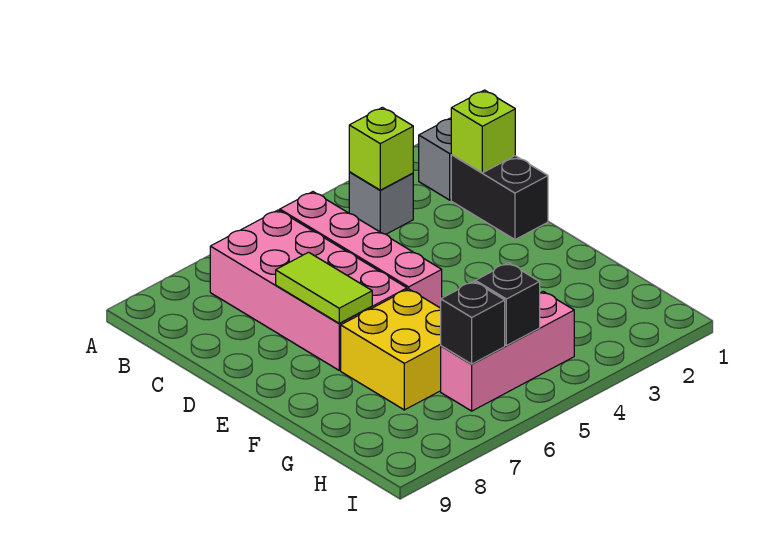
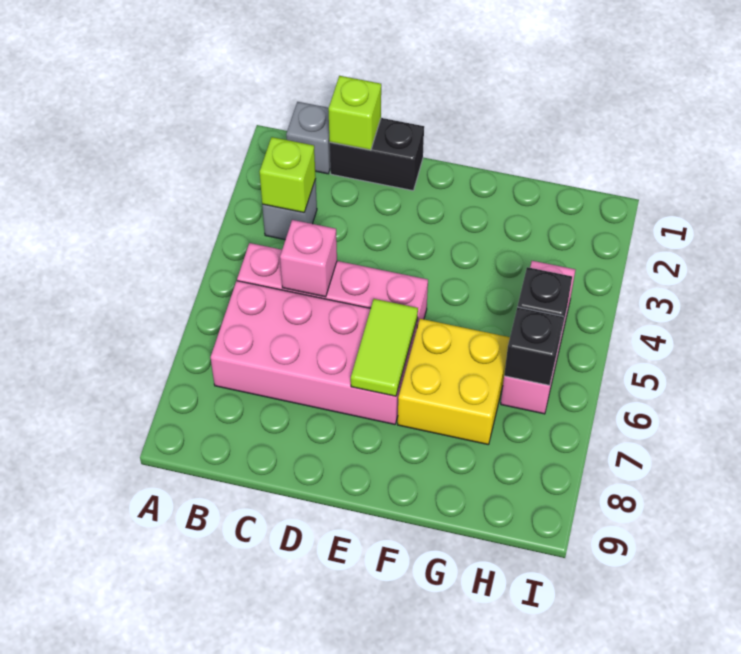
none -> pink 1x1 brick [280,220,337,297]
lime 1x2 tile [276,252,372,323] -> lime 1x2 tile turned to [351,299,418,396]

